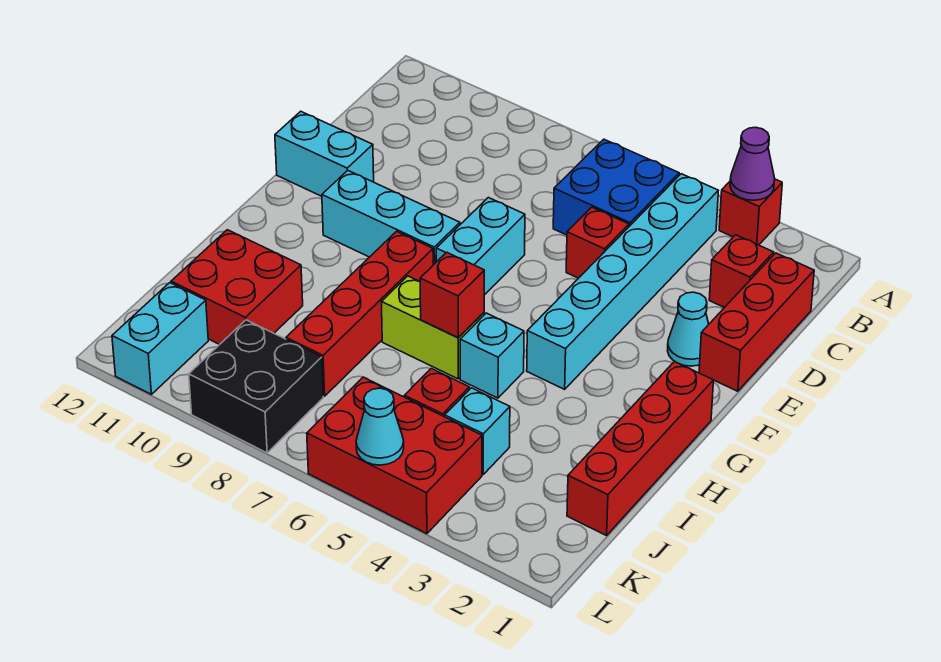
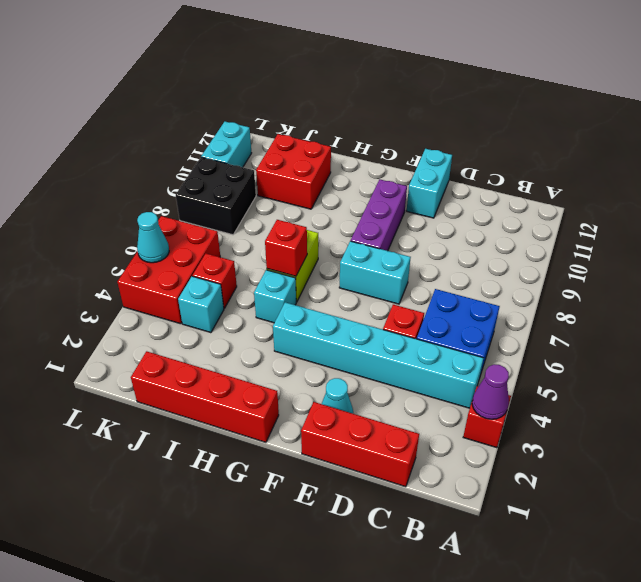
red 1x1 brick [709,235,774,308] -> none
cyan 1x3 brick [322,171,460,265] -> purple 1x3 brick [351,179,407,251]
red 1x4 brick [286,231,433,396] -> none
cyan 1x2 brick [112,283,208,394] -> cyan 1x2 brick turned to [201,122,251,167]

